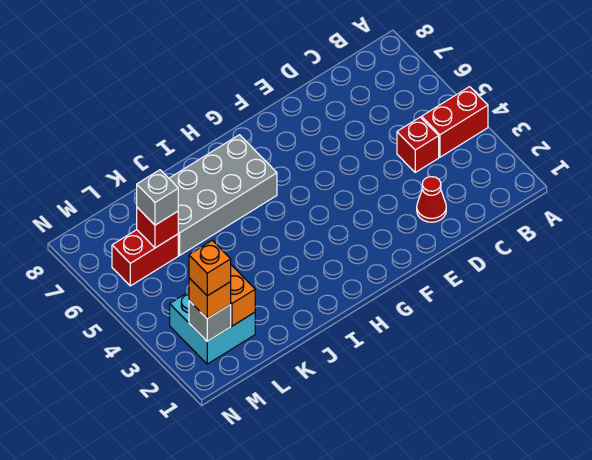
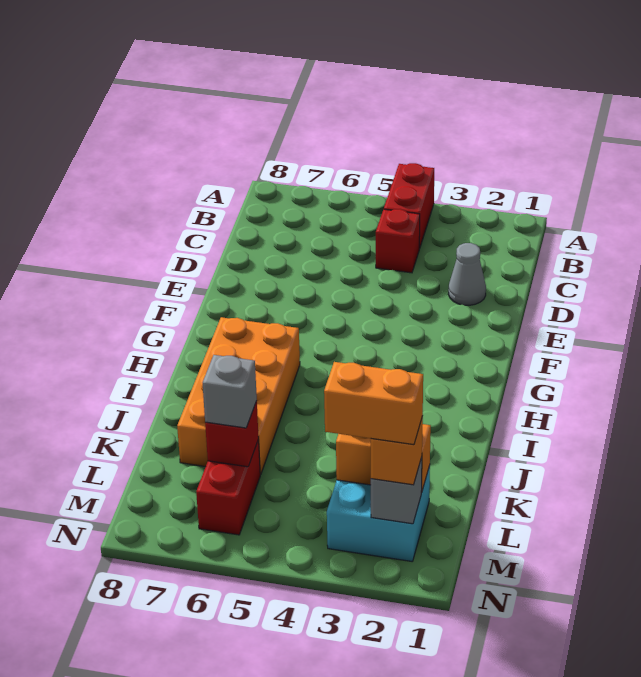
red 1x1 cone [417,177,446,222] -> grey 1x1 cone [448,243,486,305]
grey 2x4 brick [169,135,277,255] -> orange 2x4 brick [177,317,300,475]
orange 1x1 brick [189,240,231,296] -> orange 1x2 brick [324,362,423,445]

